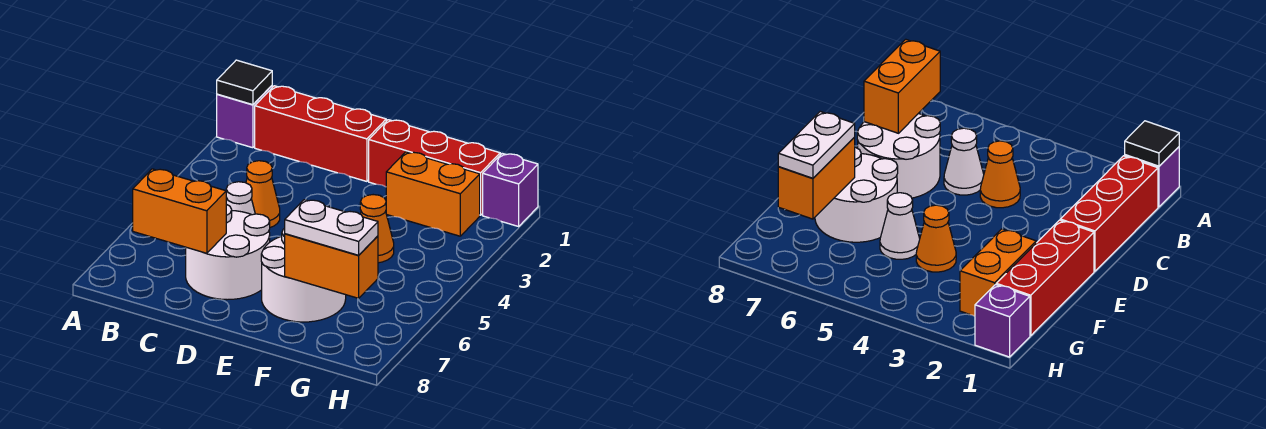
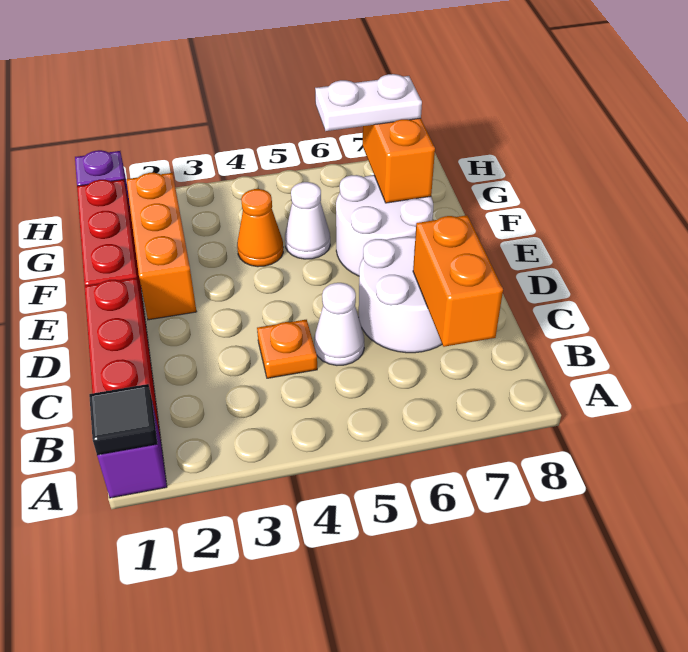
orange 1x1 cone [246,161,280,227] -> orange 1x1 plate [257,320,317,378]
orange 1x2 brick [386,152,480,236] -> orange 1x3 brick [126,173,197,320]
white 1x2 plate [285,200,378,255] -> white 1x2 plate turned to [315,74,422,131]

